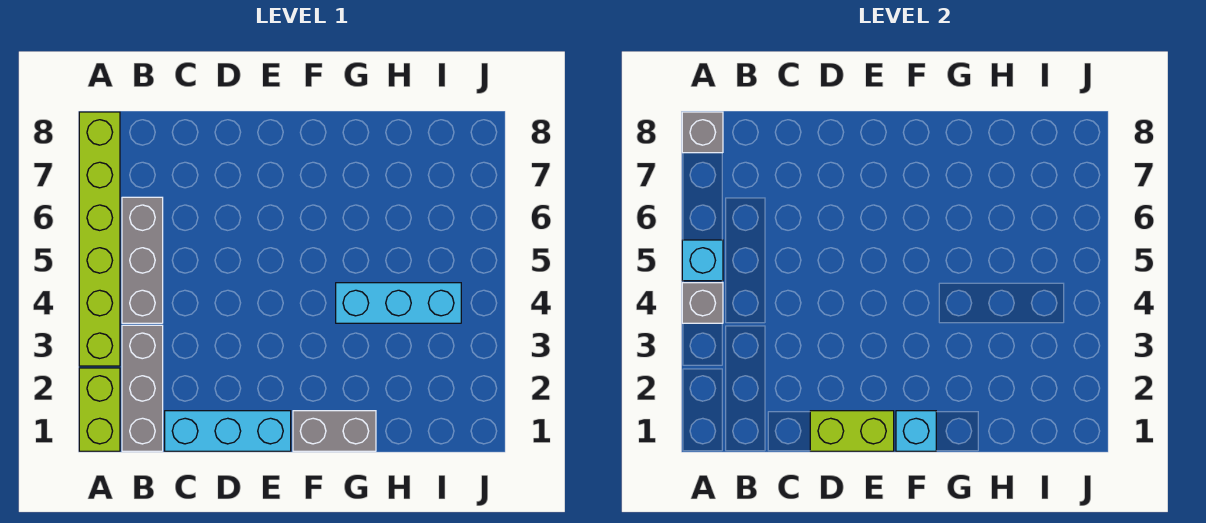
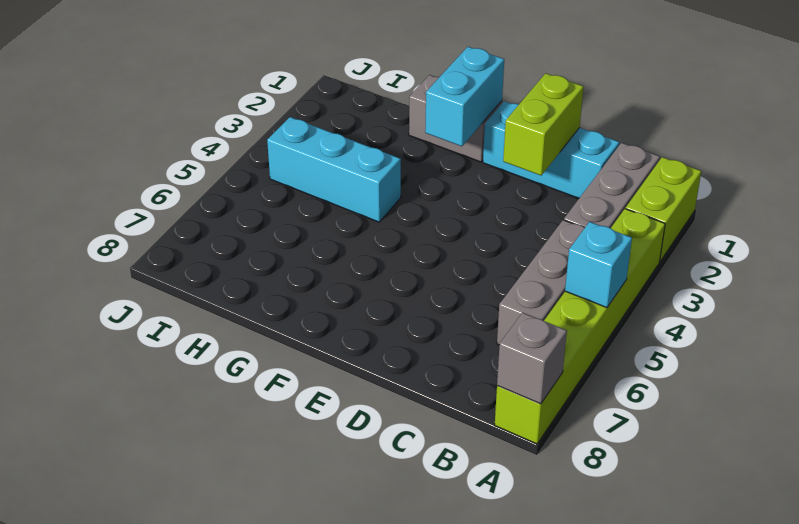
grey 1x1 brick [682,283,723,323] -> none
lime 1x2 brick [810,411,894,451] -> lime 1x2 brick turned to [503,73,584,175]
cyan 1x1 brick [896,411,936,451] -> cyan 1x2 brick [425,47,504,146]

